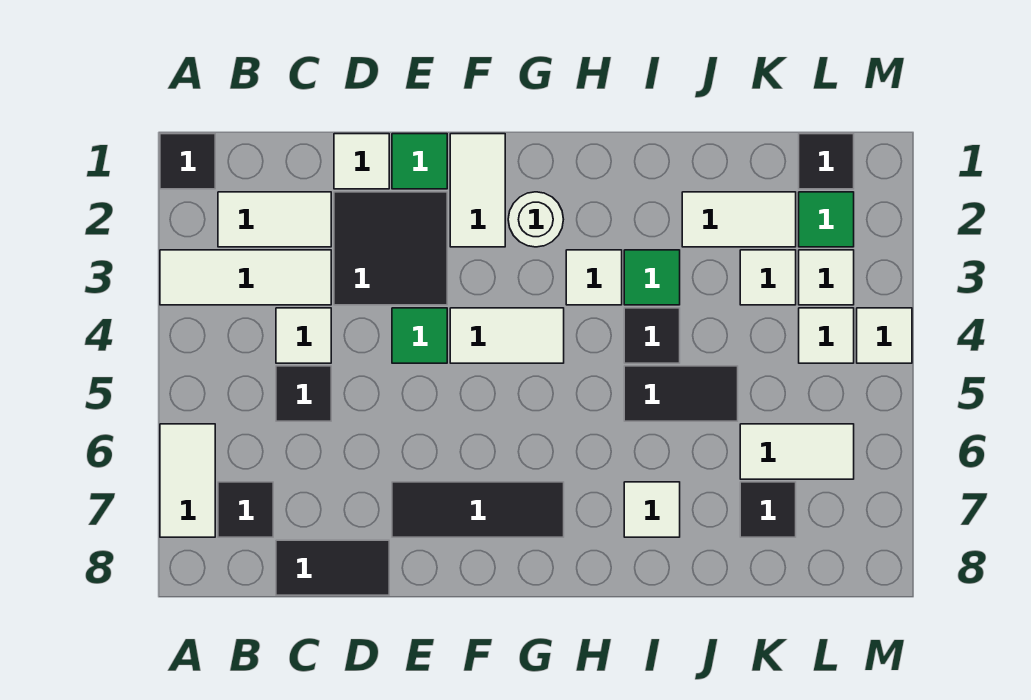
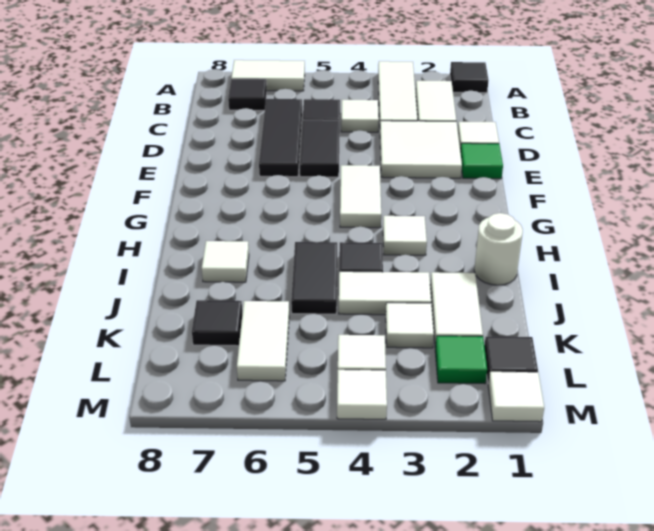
black 1x2 tile [276,540,389,595] -> black 1x2 tile moved to [300,120,340,177]
black 2x2 tile [334,192,447,305] -> white 2x2 tile [380,121,462,178]
green 1x1 tile [392,308,447,363] -> none
black 1x3 tile [392,482,564,537] -> black 1x3 tile moved to [259,99,302,177]
white 1x2 tile [450,134,505,247] -> white 1x2 tile moved to [339,271,431,315]
white 1x1 round brick [508,192,563,247] -> white 1x1 round brick moved to [474,213,523,285]
green 1x1 tile [624,250,680,305] -> none
white 1x1 tile [799,250,854,305] -> white 1x1 tile moved to [488,372,544,422]

